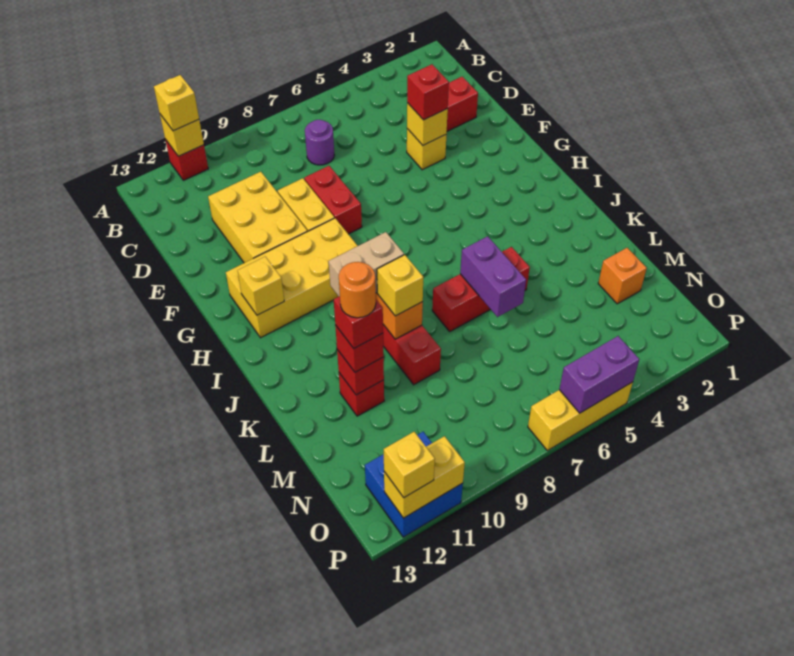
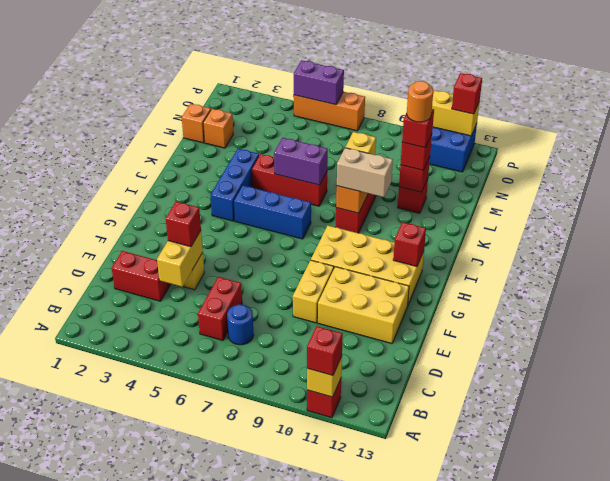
yellow 1x1 brick [154,75,199,131] -> red 1x1 brick [307,326,343,376]
purple 1x1 round brick [305,120,334,165] -> blue 1x1 round brick [227,304,254,345]
yellow 2x3 brick [208,172,307,263] -> yellow 2x3 brick turned to [318,267,409,344]
yellow 1x1 brick [407,103,448,145] -> yellow 1x2 brick [157,231,203,287]
red 1x2 brick [304,166,362,234] -> red 1x2 brick moved to [198,277,242,340]
yellow 1x1 brick [238,257,284,315] -> red 1x1 brick [393,222,426,266]
none -> blue 1x3 brick [210,149,259,221]
none -> blue 1x3 brick [234,185,311,239]
purple 1x2 brick [460,236,526,317] -> purple 1x2 brick turned to [274,138,328,185]
none -> orange 1x1 brick [182,104,211,143]
yellow 1x3 brick [528,382,633,451] -> orange 1x3 brick [294,92,365,131]
yellow 1x1 brick [384,432,435,498] -> red 1x1 brick [452,73,482,114]

